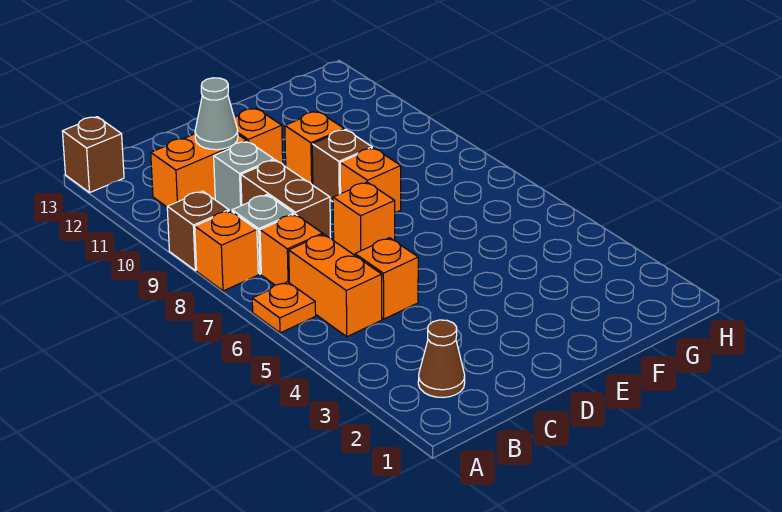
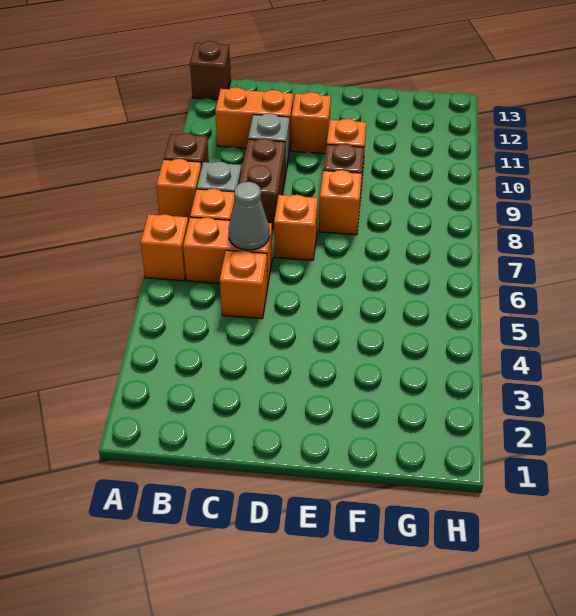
orange 1x1 plate [252,282,316,333] -> orange 1x1 brick [140,214,188,281]
brown 1x1 cone [418,320,465,397] -> none
orange 1x2 brick [289,234,382,337] -> orange 1x2 brick turned to [183,217,272,287]
grey 1x1 cone [195,78,238,150] -> grey 1x1 cone moved to [229,182,269,250]

